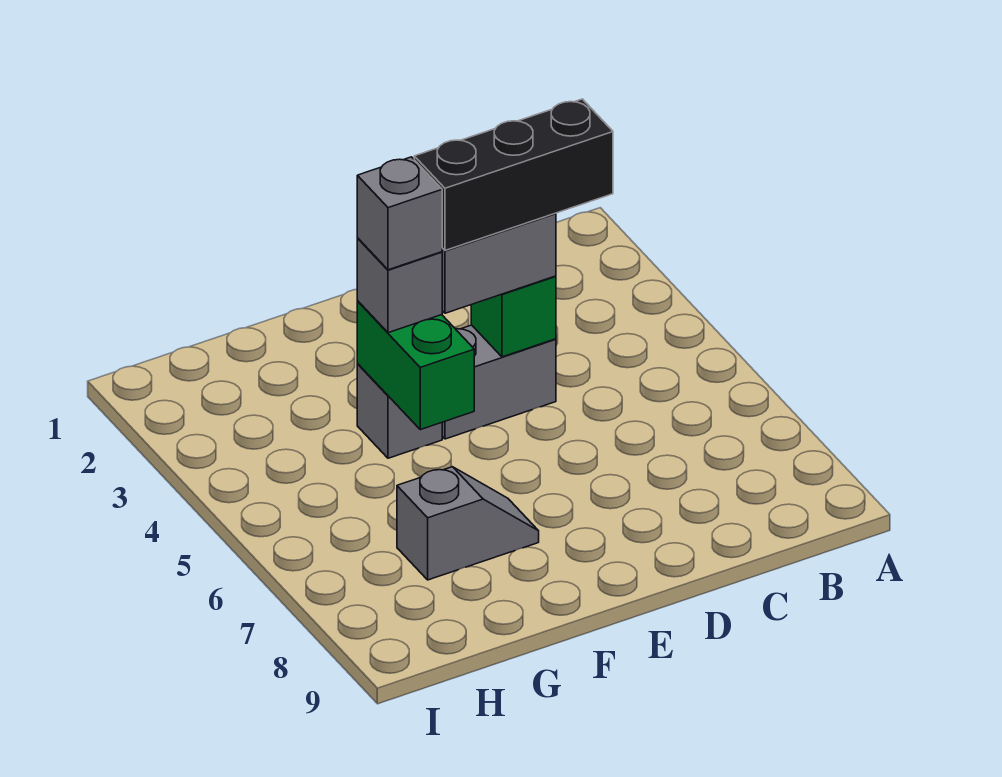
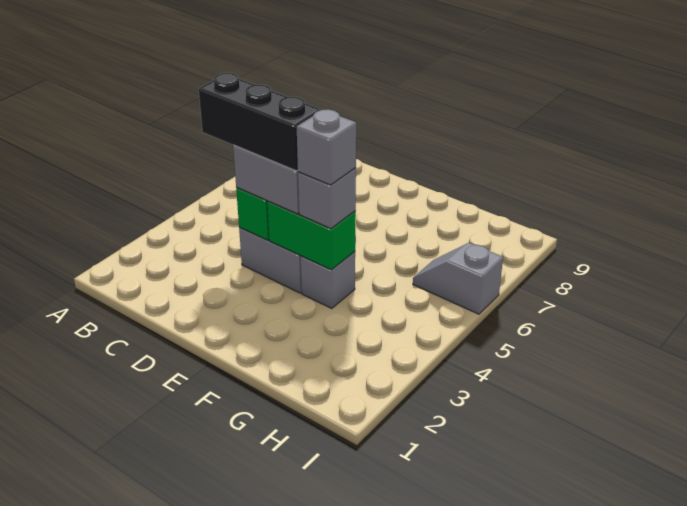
green 1x2 brick [357,301,474,430] -> green 1x2 brick turned to [267,201,356,270]
grey 1x2 slope [397,467,539,580] -> grey 1x2 slope moved to [413,243,503,314]

